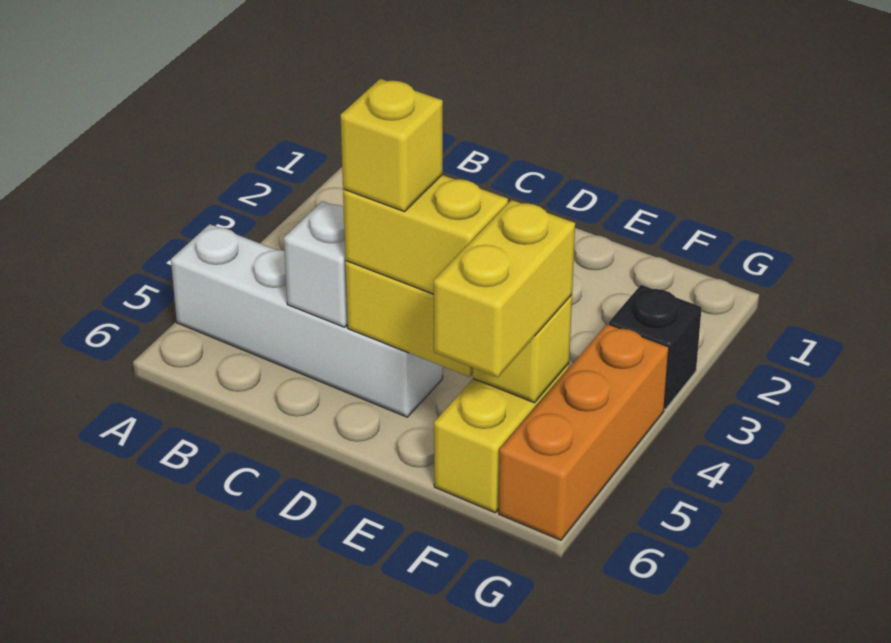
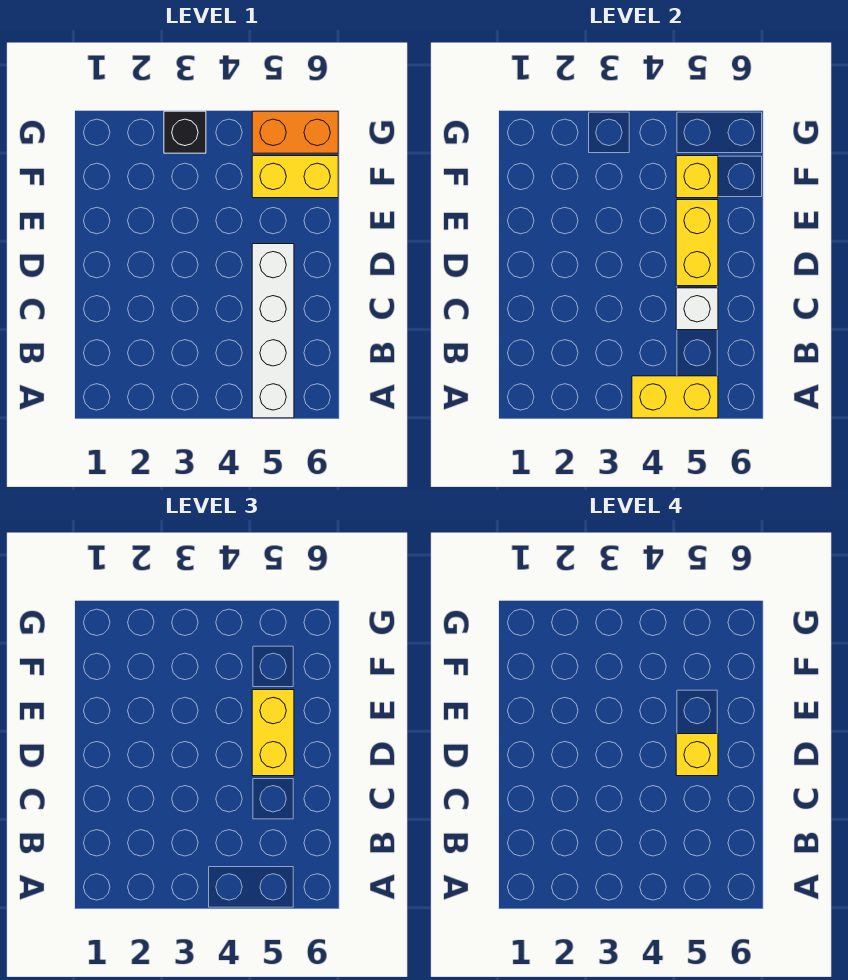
yellow 1x2 brick [434,200,575,377] -> yellow 1x2 brick moved to [632,376,718,418]
orange 1x3 brick [499,324,669,540] -> orange 1x2 brick [252,111,338,153]

